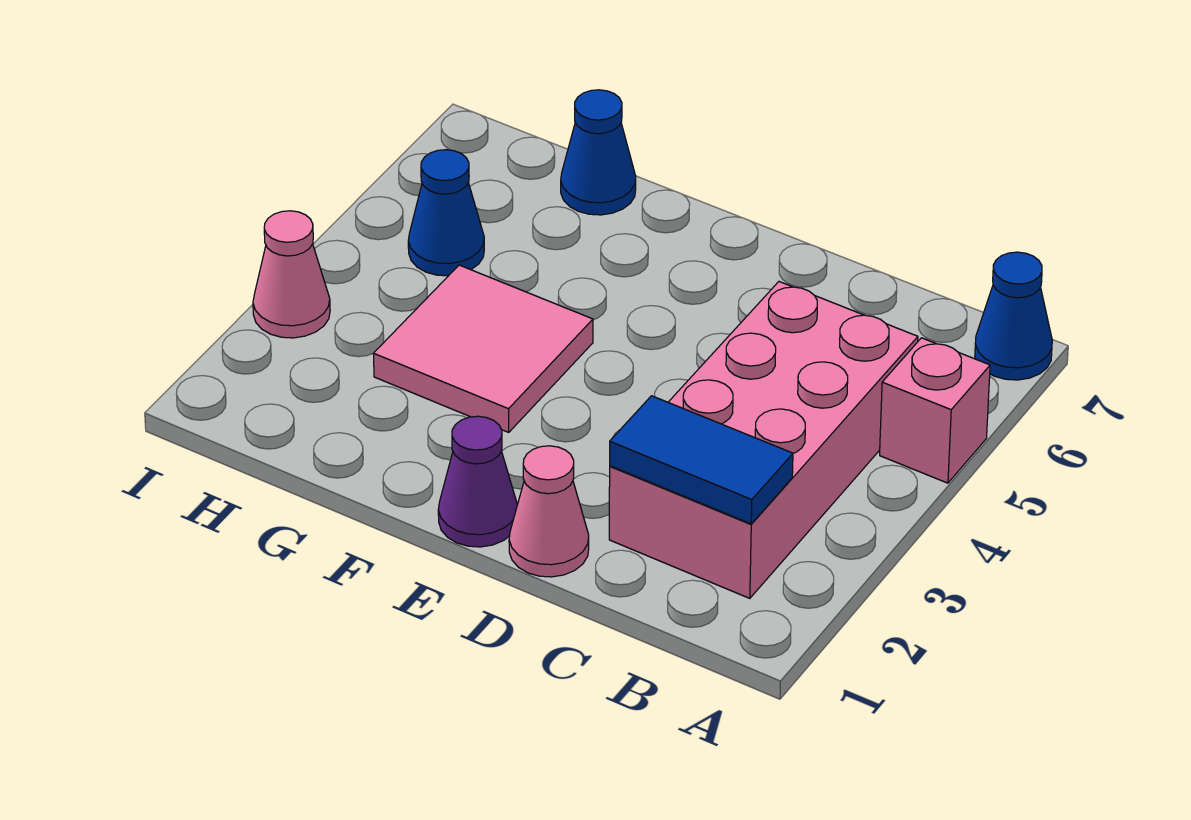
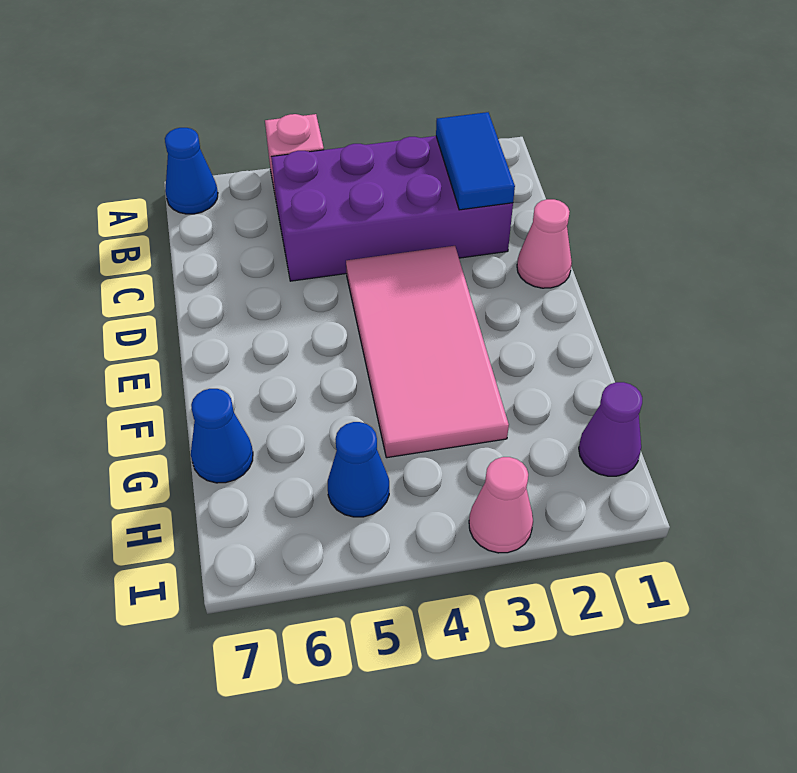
pink 2x4 brick [609,282,918,598] -> purple 2x4 brick [271,136,513,281]
purple 1x1 cone [438,416,517,547] -> purple 1x1 cone moved to [579,382,642,476]
pink 2x2 tile [373,265,593,432] -> pink 2x4 tile [346,246,509,458]

